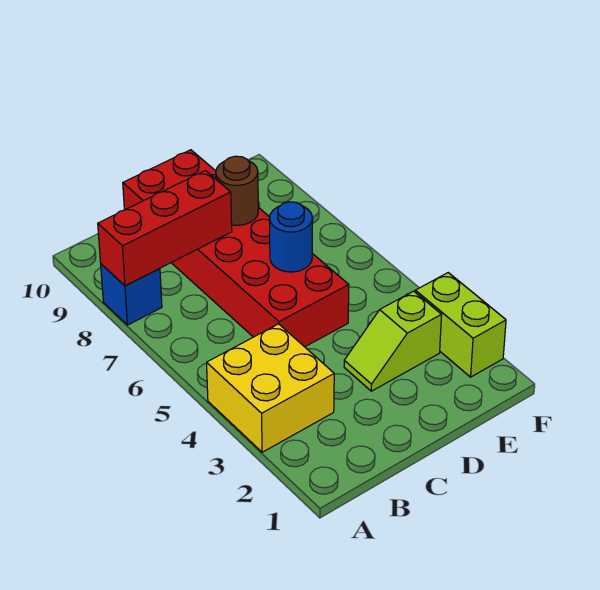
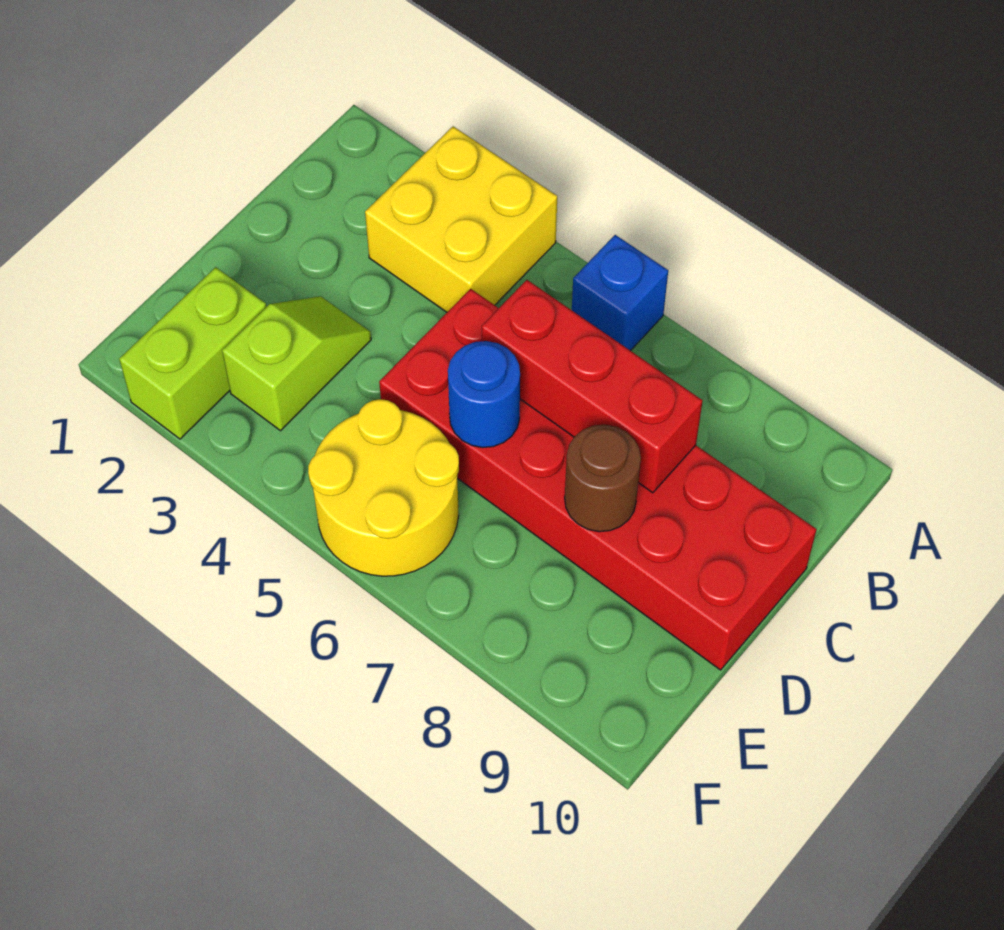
blue 1x1 brick [101,264,162,325] -> blue 1x1 brick moved to [572,235,668,351]
red 1x3 brick [98,171,232,286] -> red 1x3 brick turned to [482,280,702,493]
none -> yellow 2x2 round brick [308,399,459,576]
lime 1x2 brick [415,273,506,377] -> lime 1x2 brick turned to [119,267,266,439]

